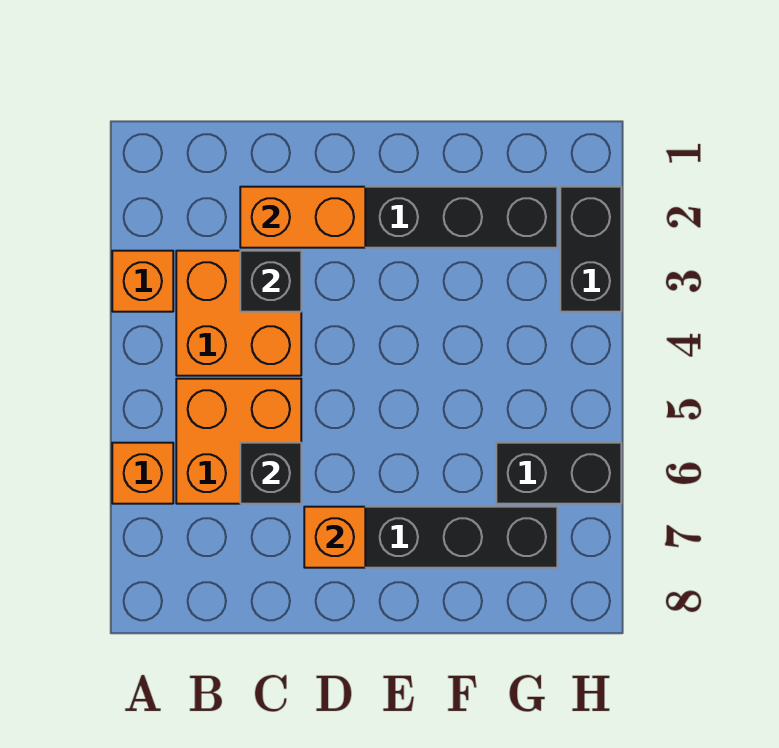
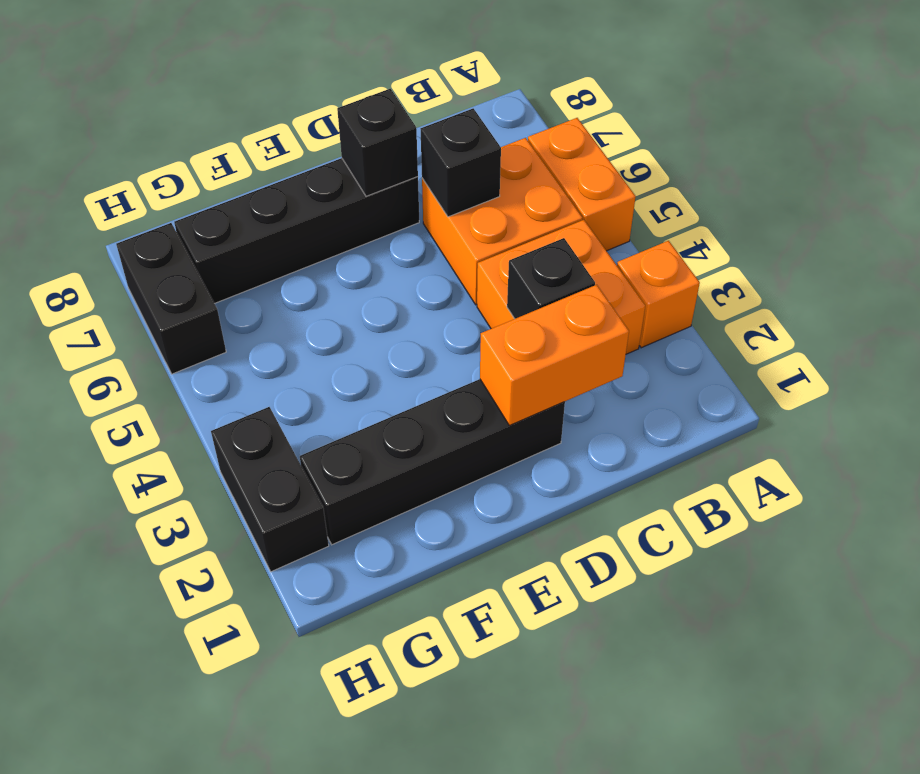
orange 1x1 brick [112,443,173,504] -> orange 1x2 brick [528,118,636,251]
orange 1x1 brick [304,507,365,568] -> black 1x1 brick [337,89,418,196]
black 1x2 brick [496,443,621,504] -> black 1x2 brick turned to [116,223,226,374]

